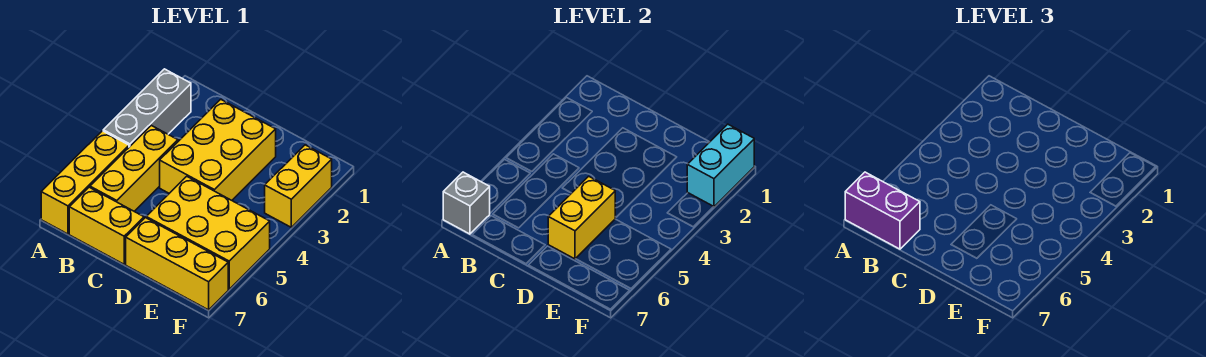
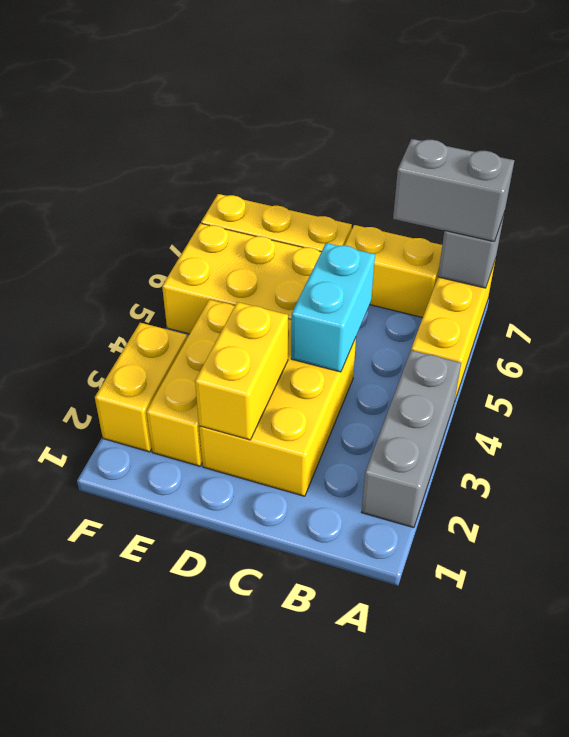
purple 1x2 brick [845,172,920,249] -> grey 1x2 brick [393,139,514,242]
yellow 1x3 brick [90,125,178,211] -> yellow 1x3 brick moved to [146,300,235,466]
yellow 1x2 brick [548,176,615,259] -> yellow 1x2 brick moved to [195,302,288,440]
cyan 1x2 brick [687,124,754,207] -> cyan 1x2 brick moved to [291,243,375,372]

